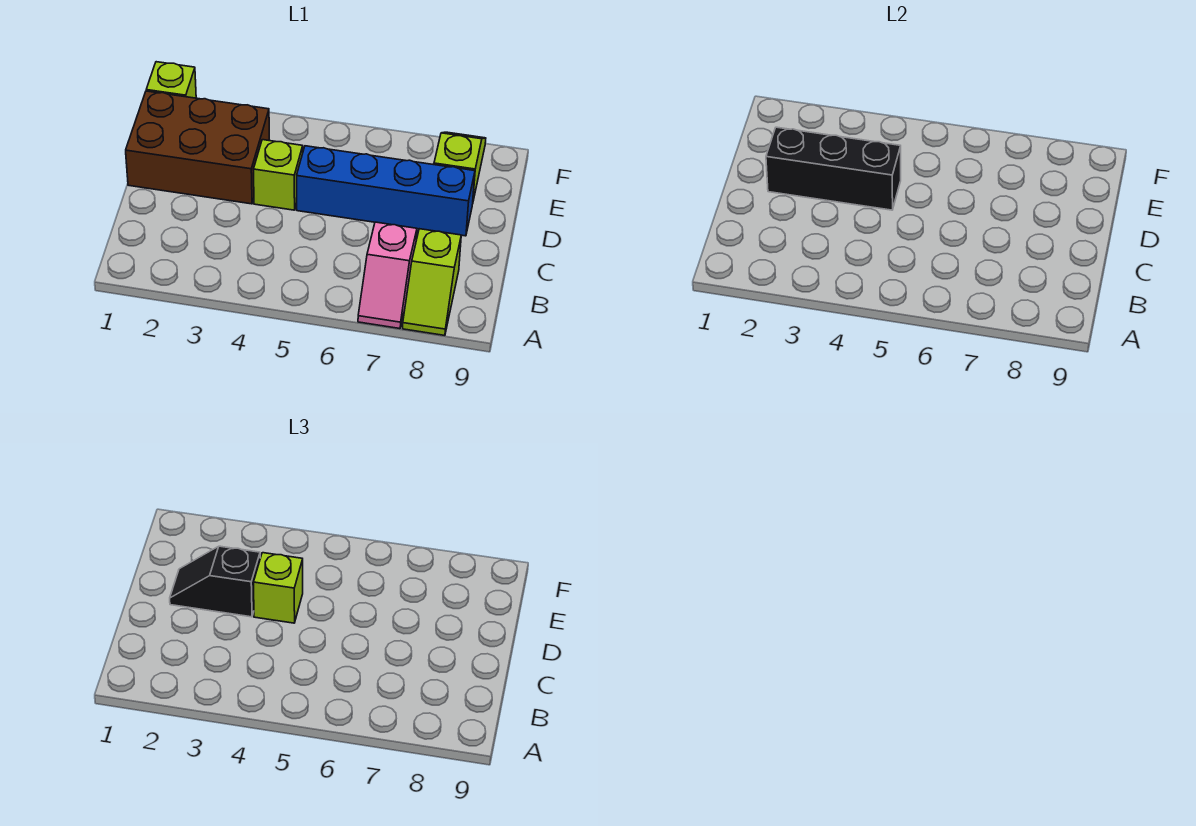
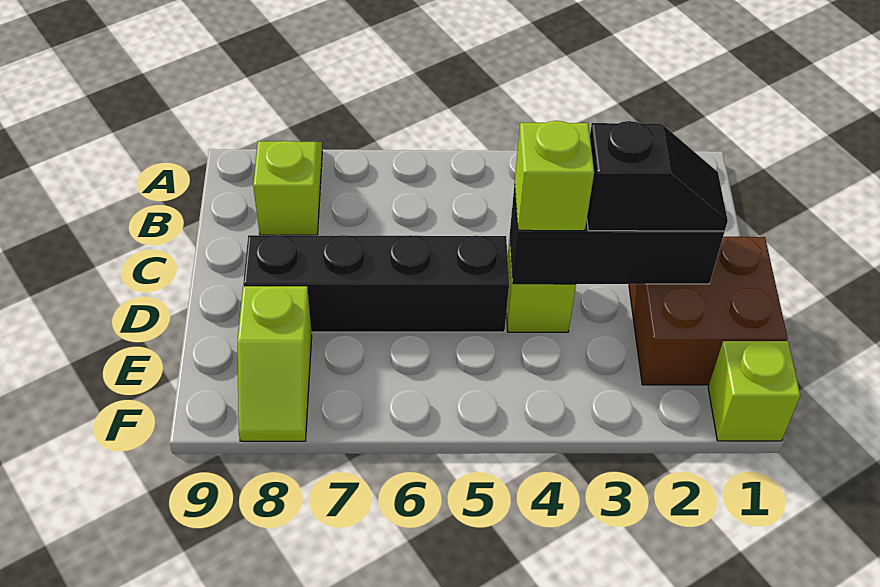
pink 1x2 slope [358,222,417,329] -> none
brown 2x3 brick [126,91,269,204] -> brown 2x2 brick [629,236,788,385]
blue 1x4 brick [297,146,475,236] -> black 1x4 brick [243,235,509,332]

